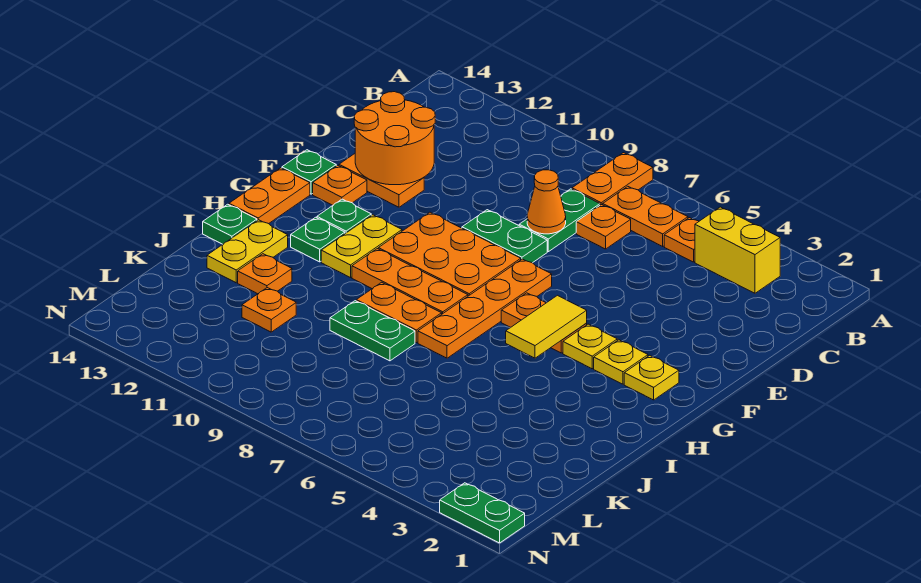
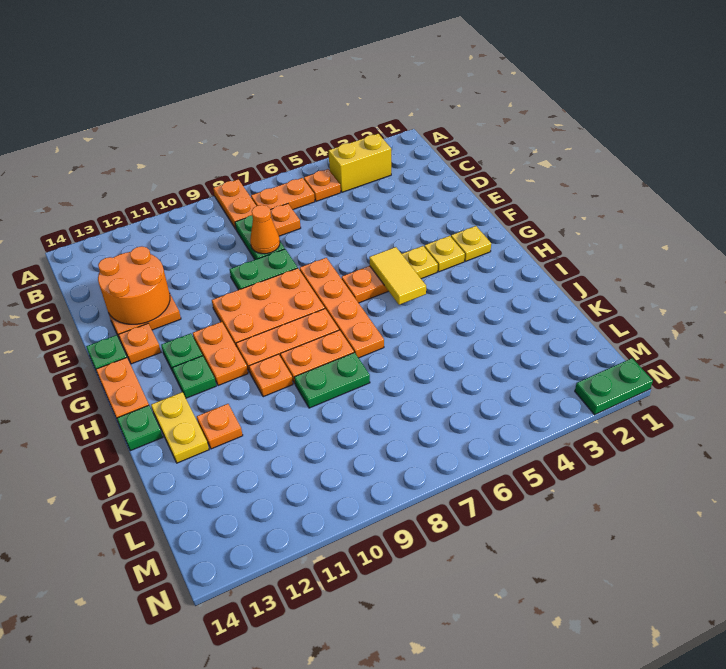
yellow 1x2 plate [321,215,402,278] -> orange 1x2 plate [193,322,248,386]
orange 1x1 plate [242,288,296,332] -> orange 1x1 plate moved to [249,354,293,397]

